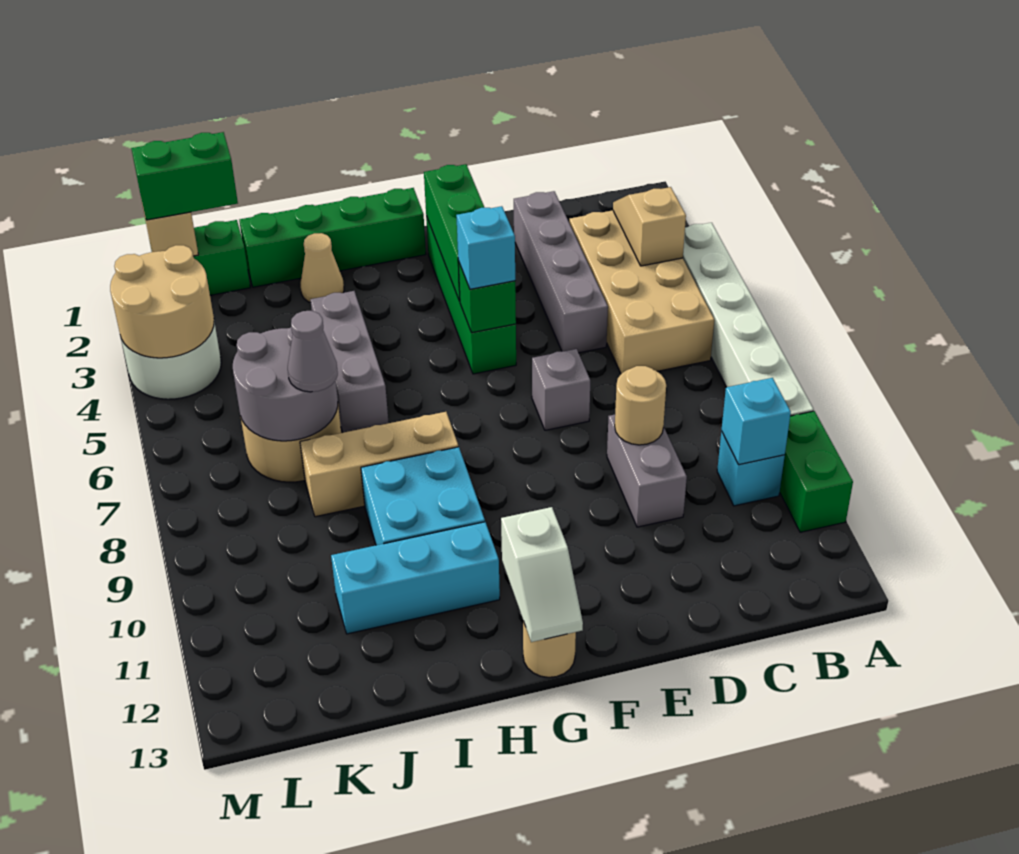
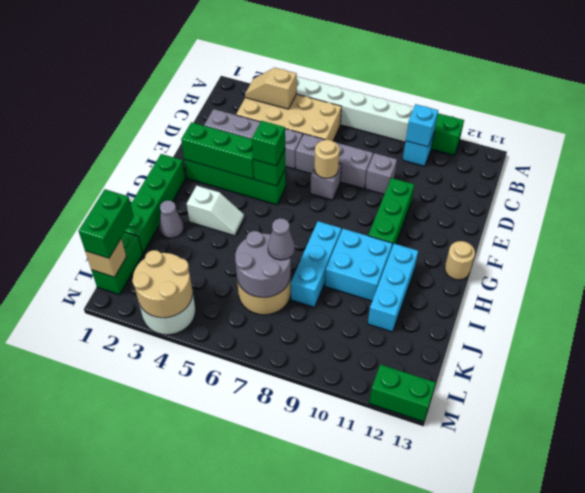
grey 1x2 brick [607,415,687,527] -> grey 1x1 brick [365,153,397,194]
tan 1x1 round brick [615,366,666,445] -> tan 1x1 round brick moved to [314,140,340,178]
none -> green 1x3 brick [368,178,414,246]
cyan 1x1 brick [456,206,515,289] -> green 1x1 brick [252,121,285,166]
white 1x2 slope [501,507,583,642] -> white 1x2 slope moved to [187,186,244,236]
tan 1x3 brick [300,412,458,517] -> cyan 1x3 brick [291,221,341,307]
tan 1x1 cone [300,233,344,303] -> grey 1x1 cone [159,200,184,238]
grey 1x3 brick [310,291,389,433] -> grey 1x3 brick moved to [296,134,373,189]
none -> green 1x2 brick [369,364,436,422]

